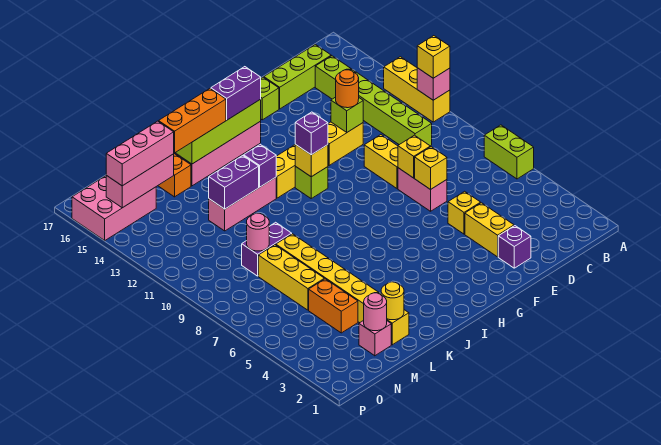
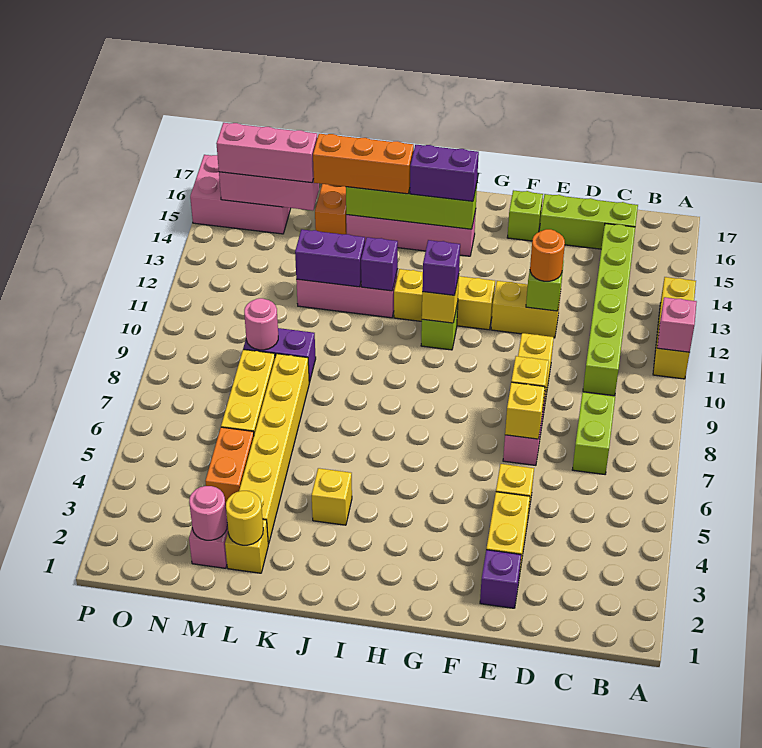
lime 1x2 brick [484,125,534,179] -> lime 1x2 brick moved to [572,392,615,474]
yellow 1x1 brick [417,36,450,78] -> yellow 1x1 brick moved to [312,468,352,525]

